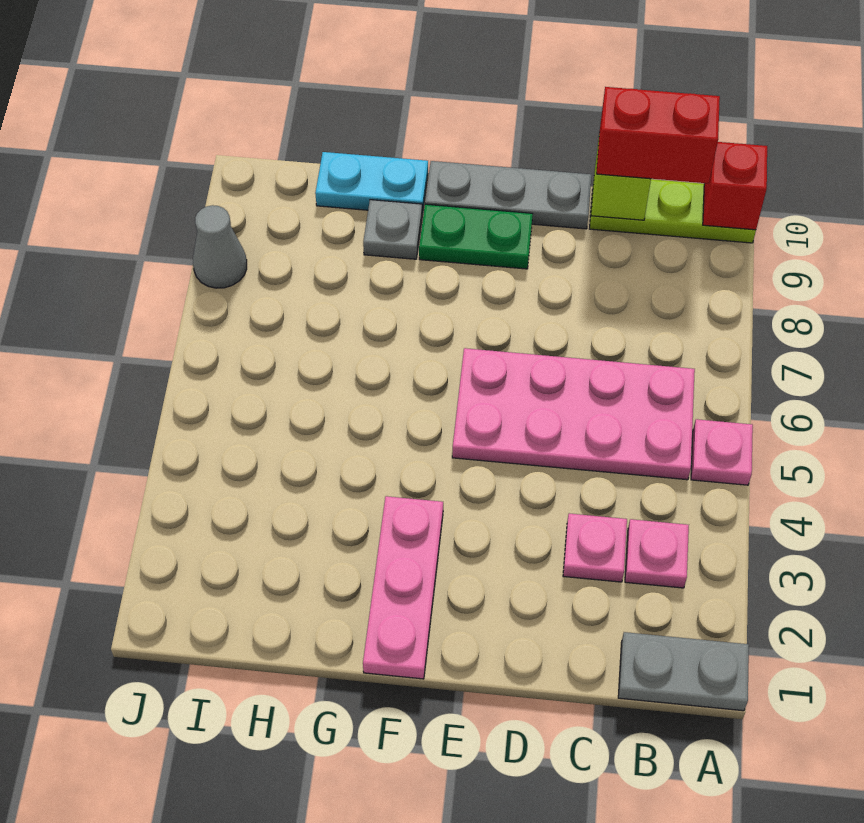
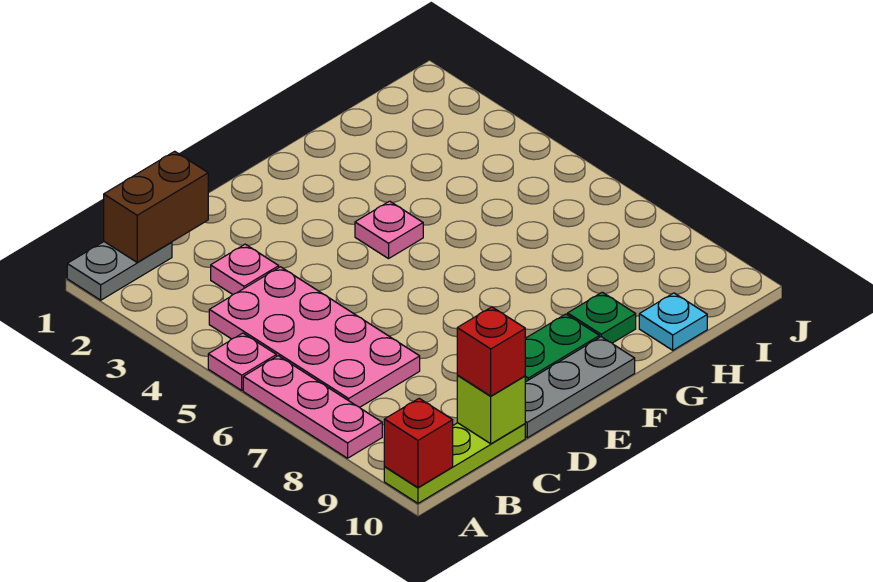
none -> brown 1x2 brick [104,151,208,262]
pink 1x1 plate [625,519,689,588] -> pink 1x1 plate moved to [355,201,423,259]
pink 2x4 plate [452,348,695,480] -> pink 2x4 plate turned to [209,267,420,407]
red 1x2 brick [596,87,720,183] -> red 1x1 brick [457,307,525,396]
pink 1x3 plate [363,496,443,679] -> pink 1x3 plate moved to [243,356,382,458]
grey 1x1 plate [363,200,422,259] -> green 1x1 plate [568,292,636,343]
cyan 1x2 plate [315,152,428,215] -> cyan 1x1 plate [639,293,707,350]
grey 1x1 cone [193,205,247,288] -> none

